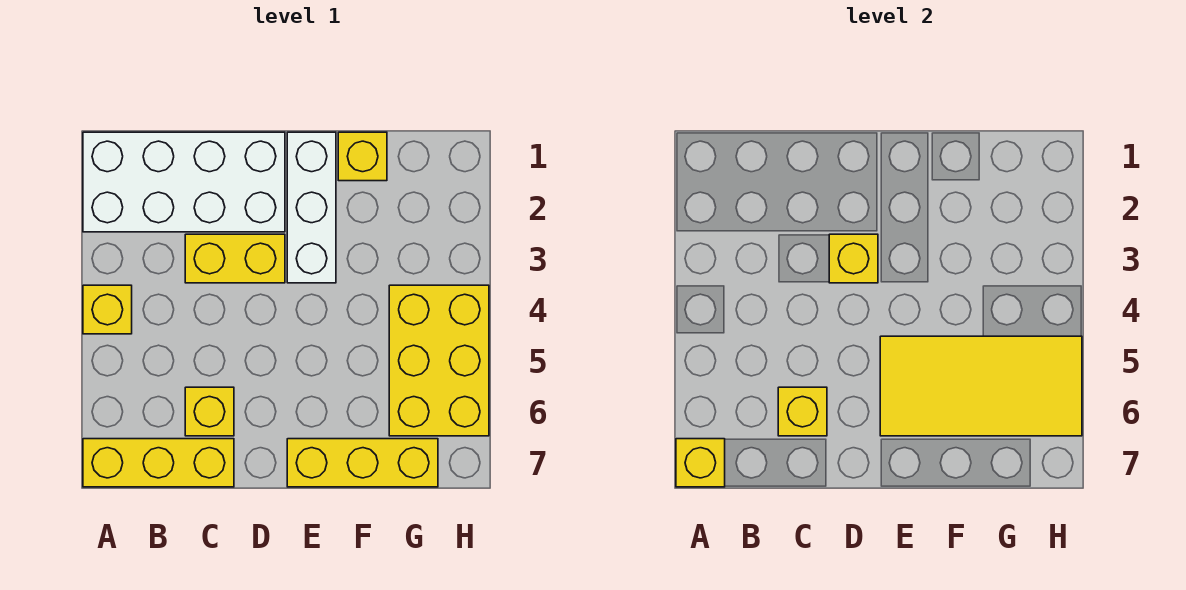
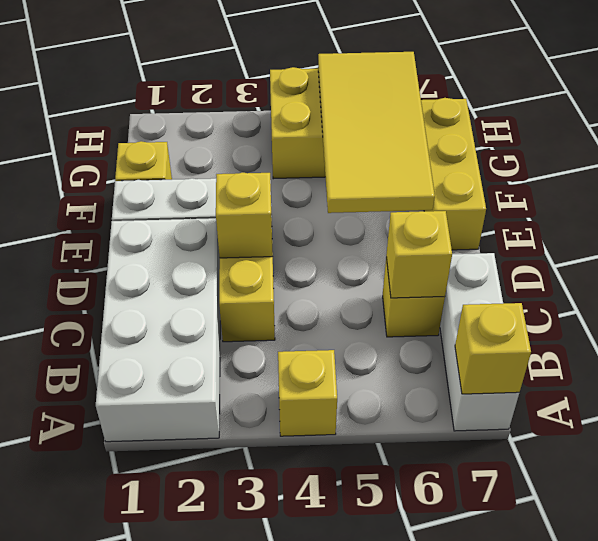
yellow 1x3 brick [83,439,234,487] -> white 1x3 brick [440,253,519,431]

